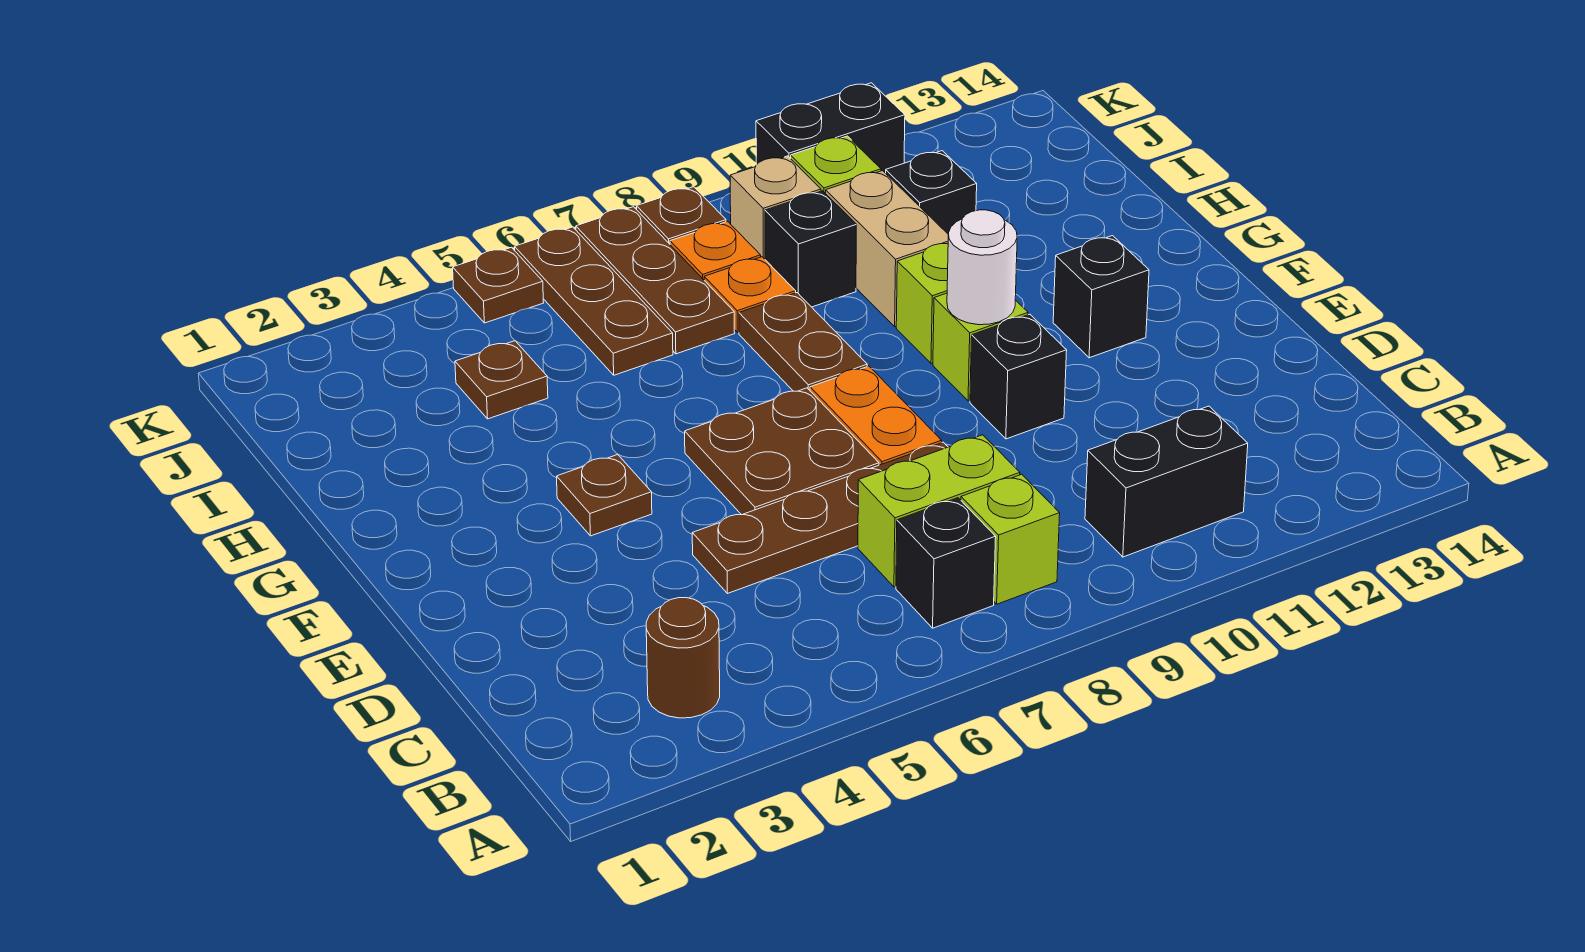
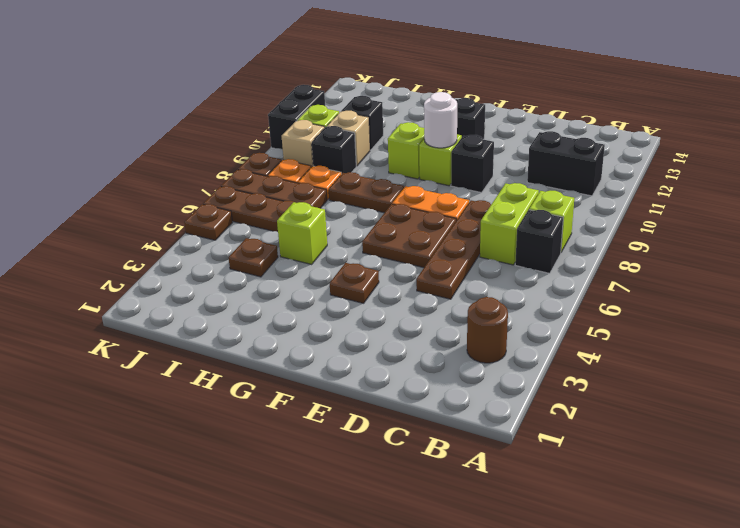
black 1x2 brick [1085,406,1248,557] -> black 1x2 brick turned to [527,131,605,196]
none -> lime 1x1 brick [277,202,327,264]
tan 1x2 brick [826,171,948,327] -> tan 1x1 brick [327,111,370,166]

